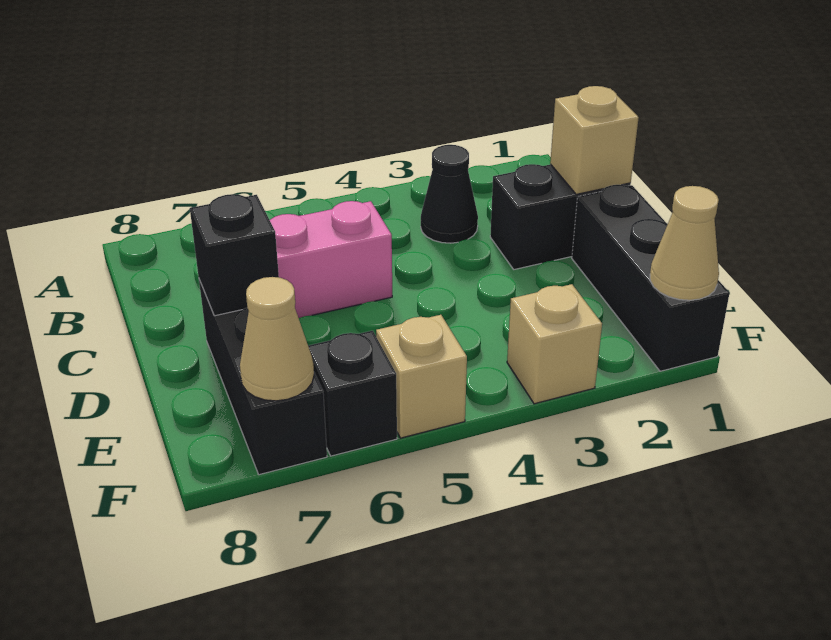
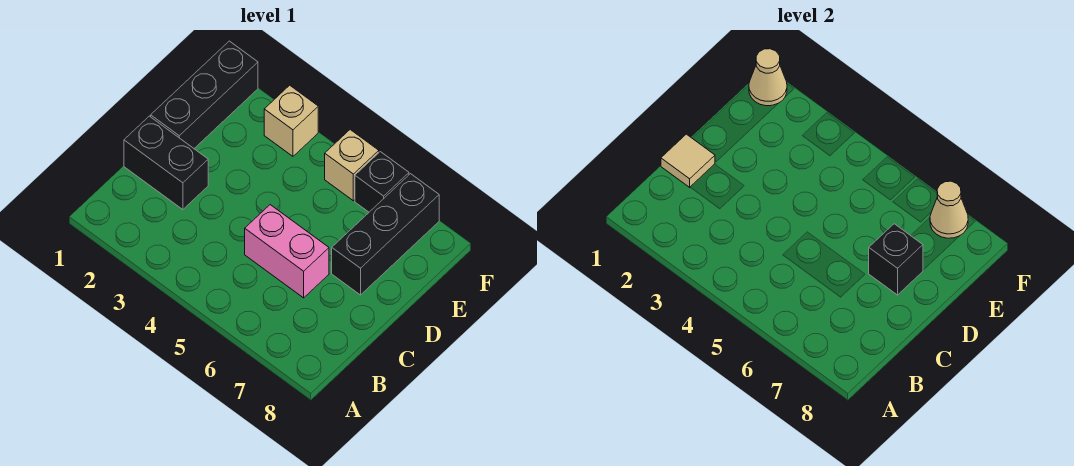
black 1x1 cone [421,145,478,243] -> none
tan 1x1 brick [550,86,639,194] -> tan 1x1 tile [661,134,715,187]

